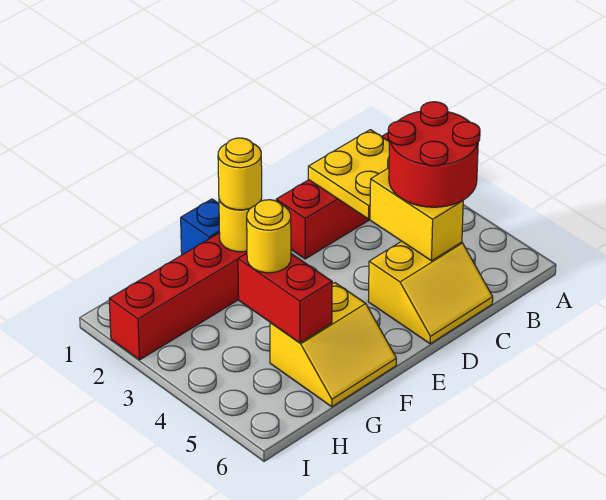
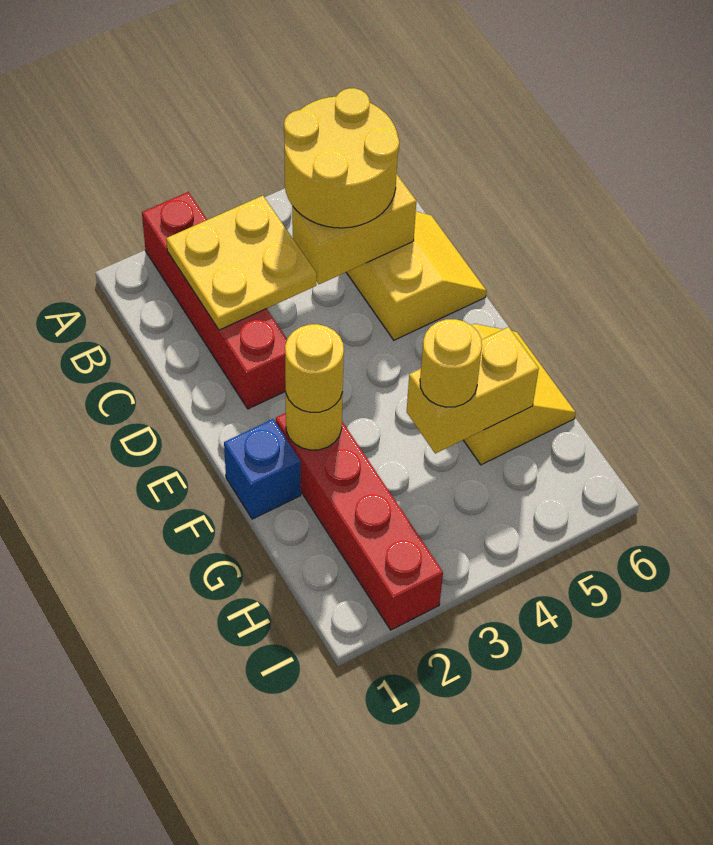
red 2x2 round brick [388,102,480,207] -> yellow 2x2 round brick [284,88,399,228]
red 1x2 brick [238,253,332,343] -> yellow 1x2 brick [407,327,539,453]

